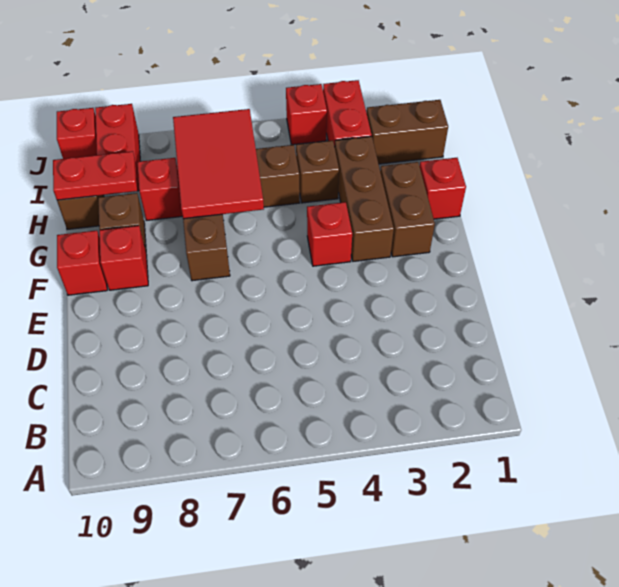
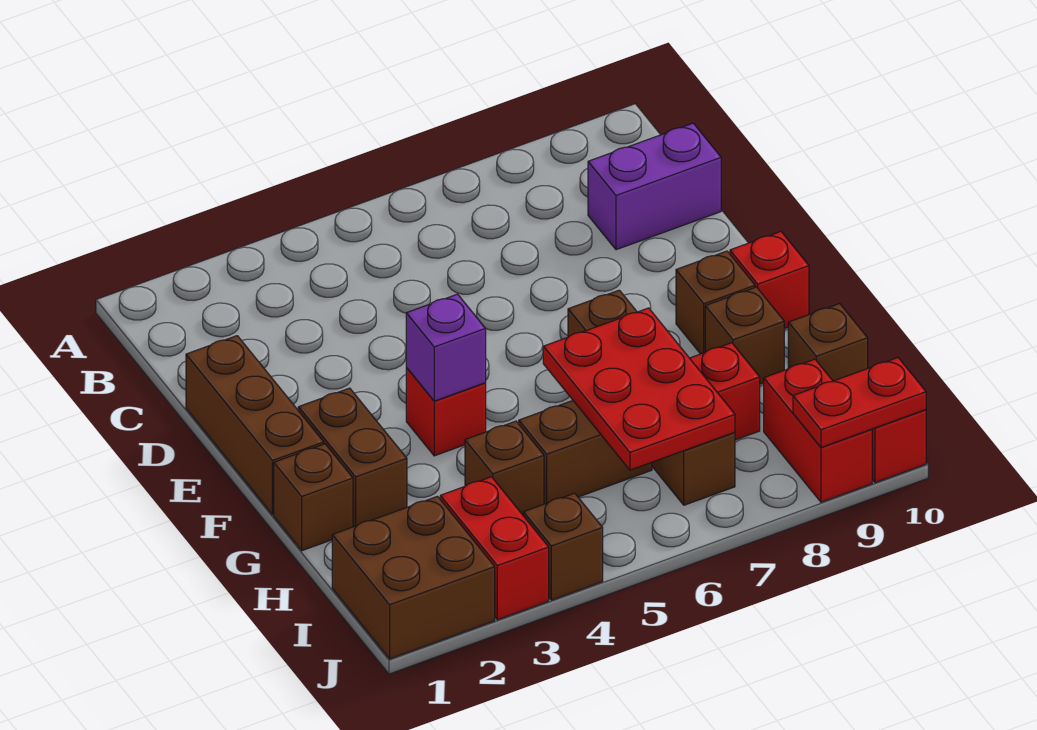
none -> purple 1x2 brick [588,123,721,250]
brown 1x3 brick [335,136,394,261] -> brown 1x3 brick moved to [186,336,324,515]
none -> purple 1x1 brick [406,294,486,401]
red 1x1 brick [99,226,148,290] -> brown 1x1 brick [676,251,755,354]
red 1x1 brick [420,158,466,219] -> brown 1x1 brick [274,444,353,551]
red 2x3 tile [173,109,264,219] -> red 2x3 plate [543,308,735,470]
red 1x2 plate [53,151,137,200] -> red 1x2 plate moved to [793,358,926,447]
brown 1x2 brick [367,100,448,164] -> brown 2x2 brick [332,496,495,659]
red 1x1 brick [286,84,327,145] -> brown 1x1 brick [523,493,603,600]

